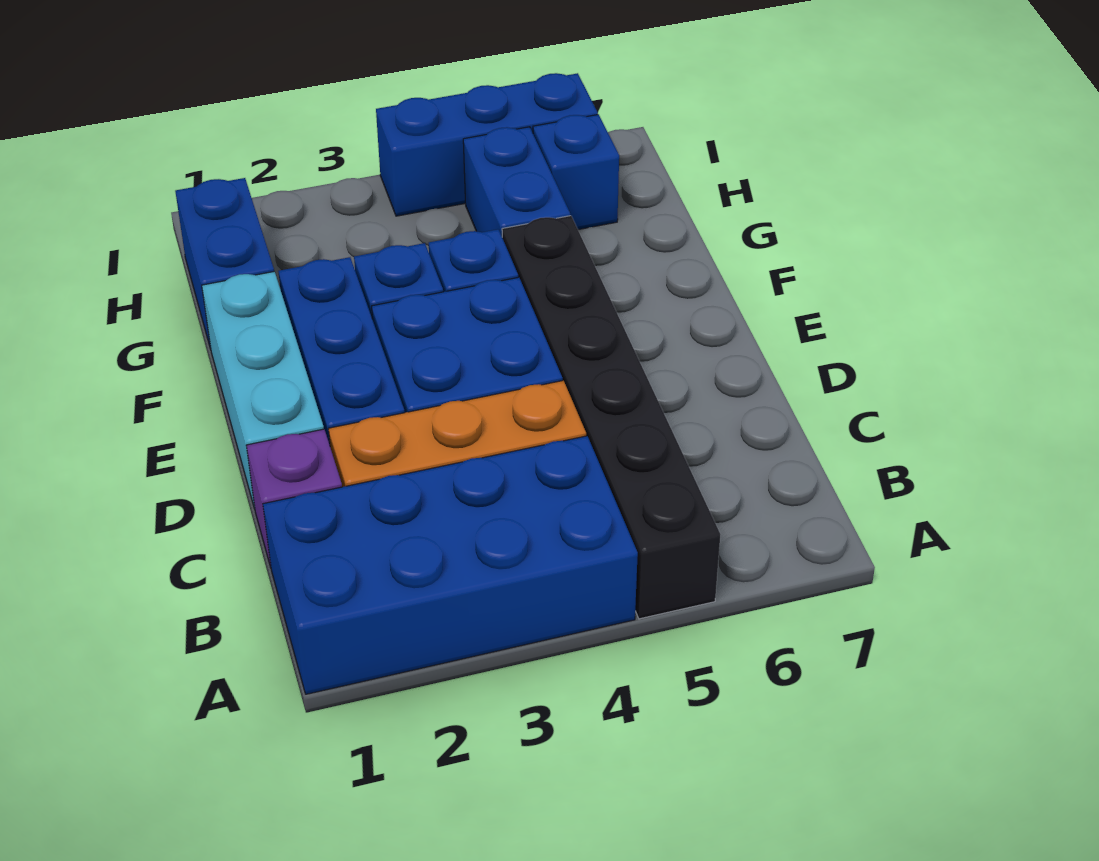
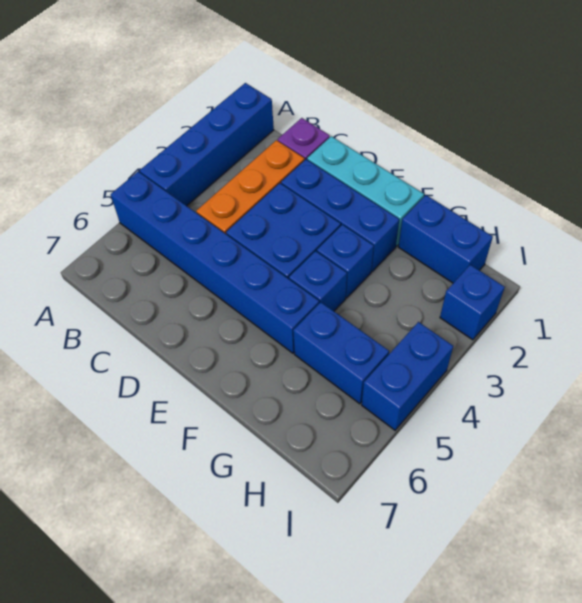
blue 2x4 brick [263,436,638,694] -> blue 1x4 brick [140,83,274,206]
black 1x6 brick [502,216,721,619] -> blue 1x6 brick [111,172,319,353]
blue 1x1 brick [533,114,619,230] -> blue 1x1 brick moved to [440,265,505,340]
blue 1x3 brick [376,73,598,216] -> blue 1x2 brick [362,322,453,430]

